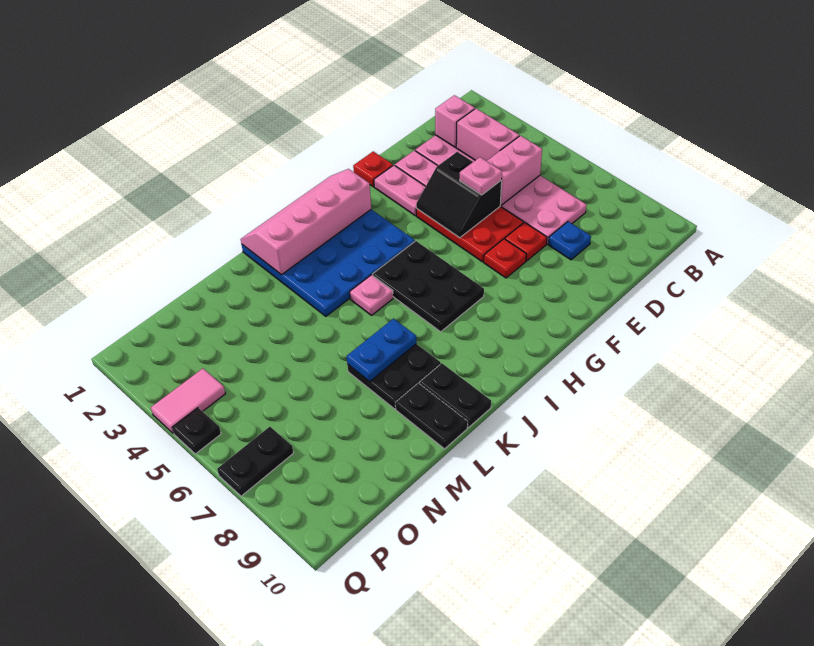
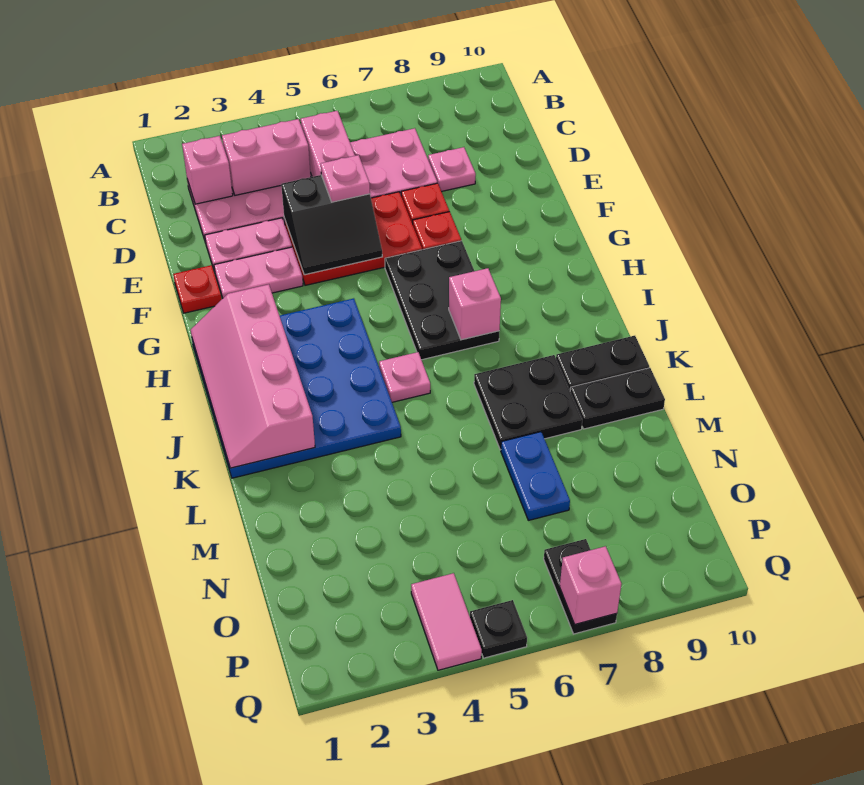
blue 1x1 plate [548,221,591,260] -> pink 1x1 plate [428,147,476,191]
black 2x3 plate [373,241,484,332] -> black 2x3 plate turned to [385,241,499,360]
none -> pink 1x1 brick [449,268,501,340]
blue 1x2 plate [347,319,416,382] -> blue 1x2 plate moved to [501,432,570,520]
none -> pink 1x1 brick [560,546,621,624]

